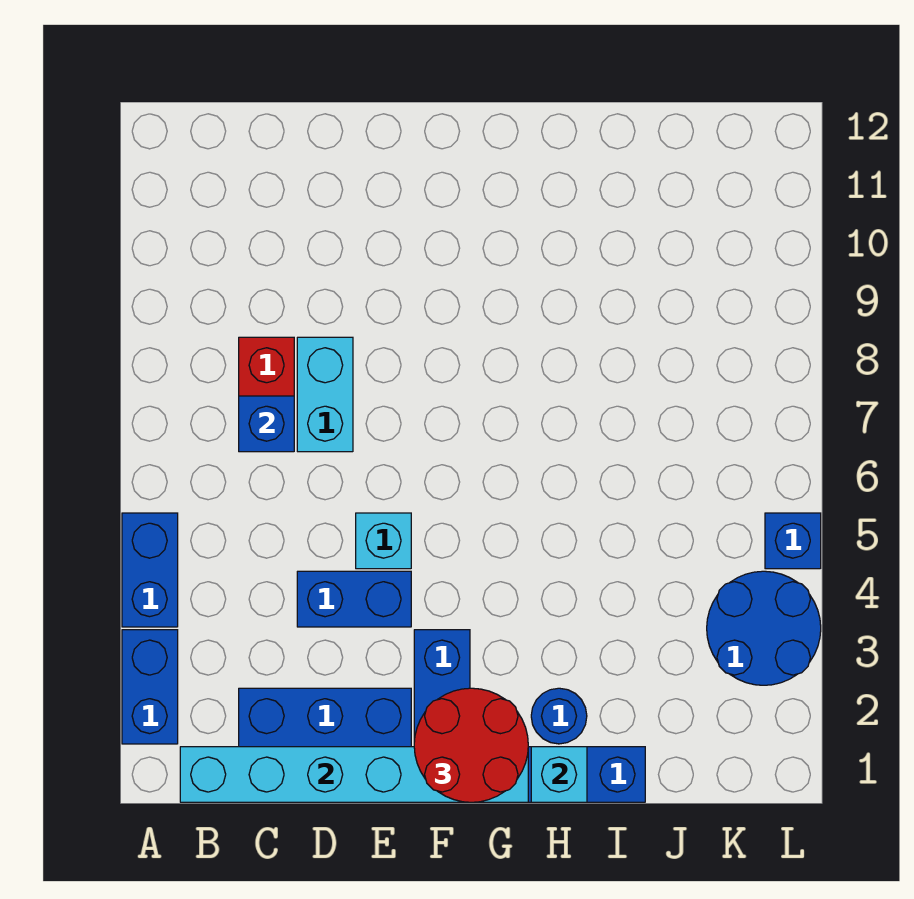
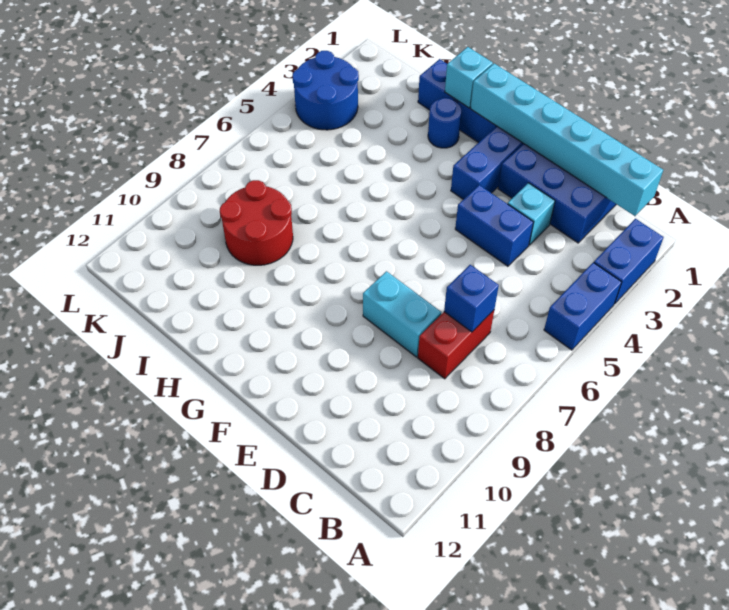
cyan 1x2 brick [297,337,353,452] -> cyan 1x2 brick turned to [363,271,441,357]
cyan 1x1 brick [356,513,411,569] -> cyan 1x1 brick moved to [508,183,555,245]
red 2x2 round brick [414,688,528,802] -> red 2x2 round brick moved to [220,180,293,265]
blue 1x1 brick [765,513,821,569] -> none

